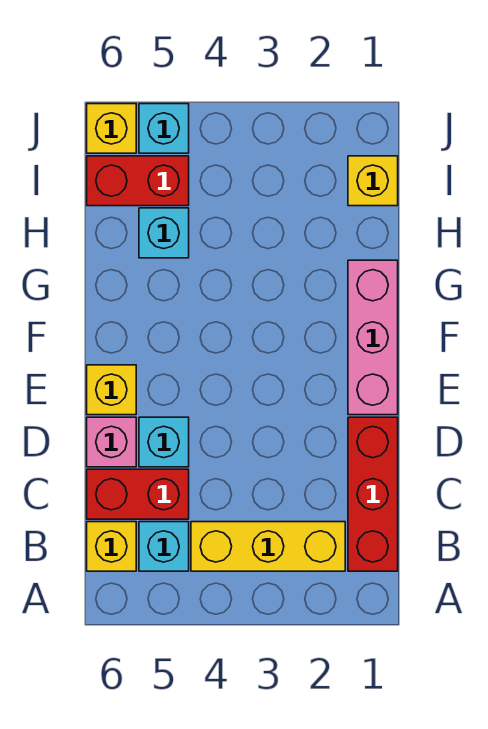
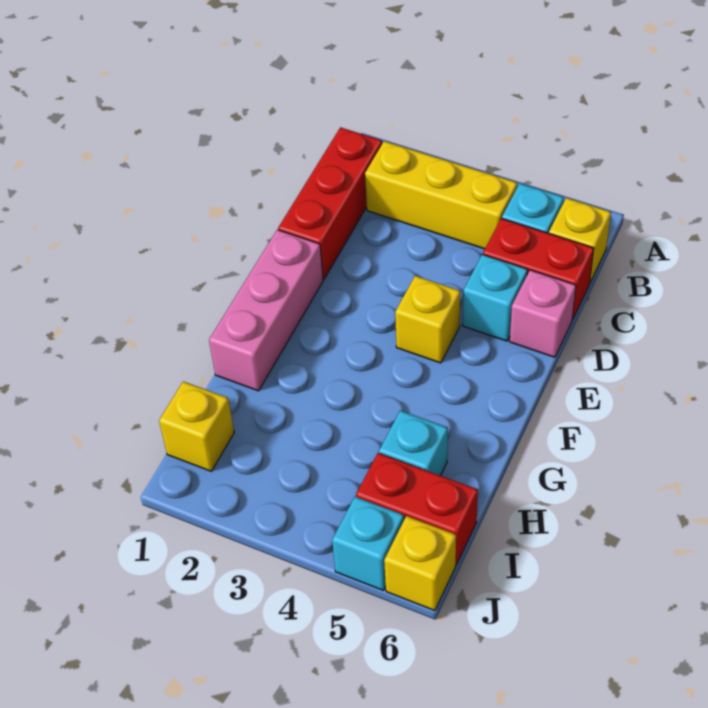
yellow 1x1 brick [87,365,136,415] -> yellow 1x1 brick moved to [395,276,460,363]

